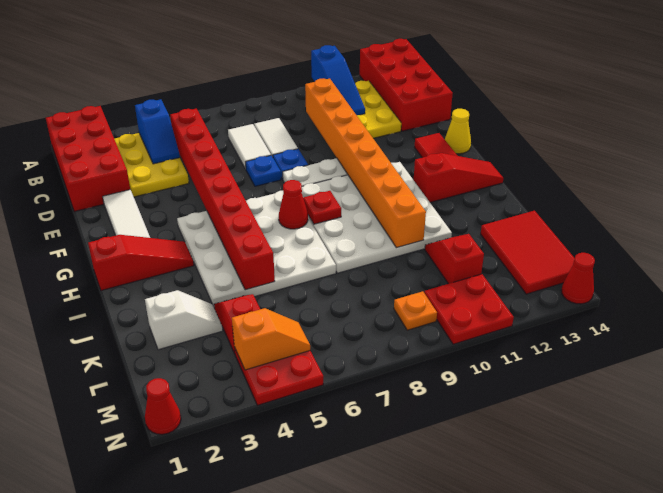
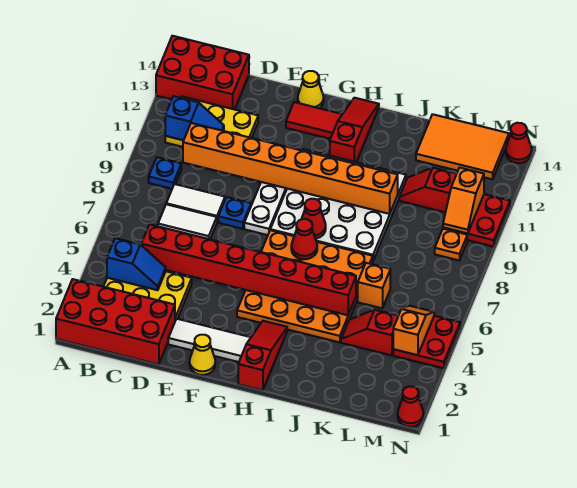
blue 1x3 slope [311,45,365,115] -> blue 1x2 slope [165,96,224,140]
red 2x4 brick [360,39,453,131] -> red 2x3 brick [156,36,249,110]
blue 1x1 plate [246,156,281,186] -> blue 1x1 plate moved to [149,157,181,189]
none -> yellow 1x1 cone [189,335,215,375]
white 4x4 plate [177,191,336,307] -> orange 4x4 plate [237,230,373,342]
red 1x1 plate [303,191,341,224] -> red 1x1 cone [302,199,326,239]
white 1x2 slope [145,290,223,350] -> none
none -> orange 1x1 brick [358,263,390,308]
red 2x3 tile [481,211,575,294] -> orange 2x3 tile [416,114,509,179]
none -> orange 1x2 slope [443,168,484,233]

